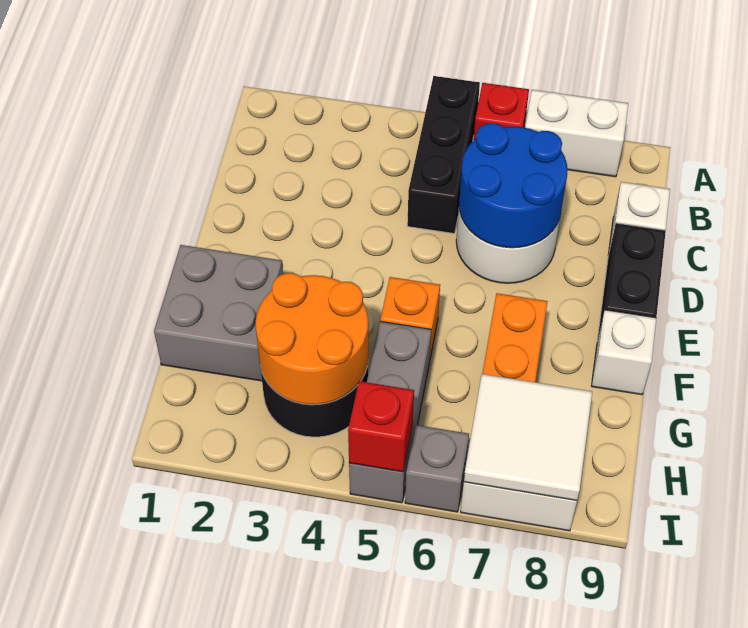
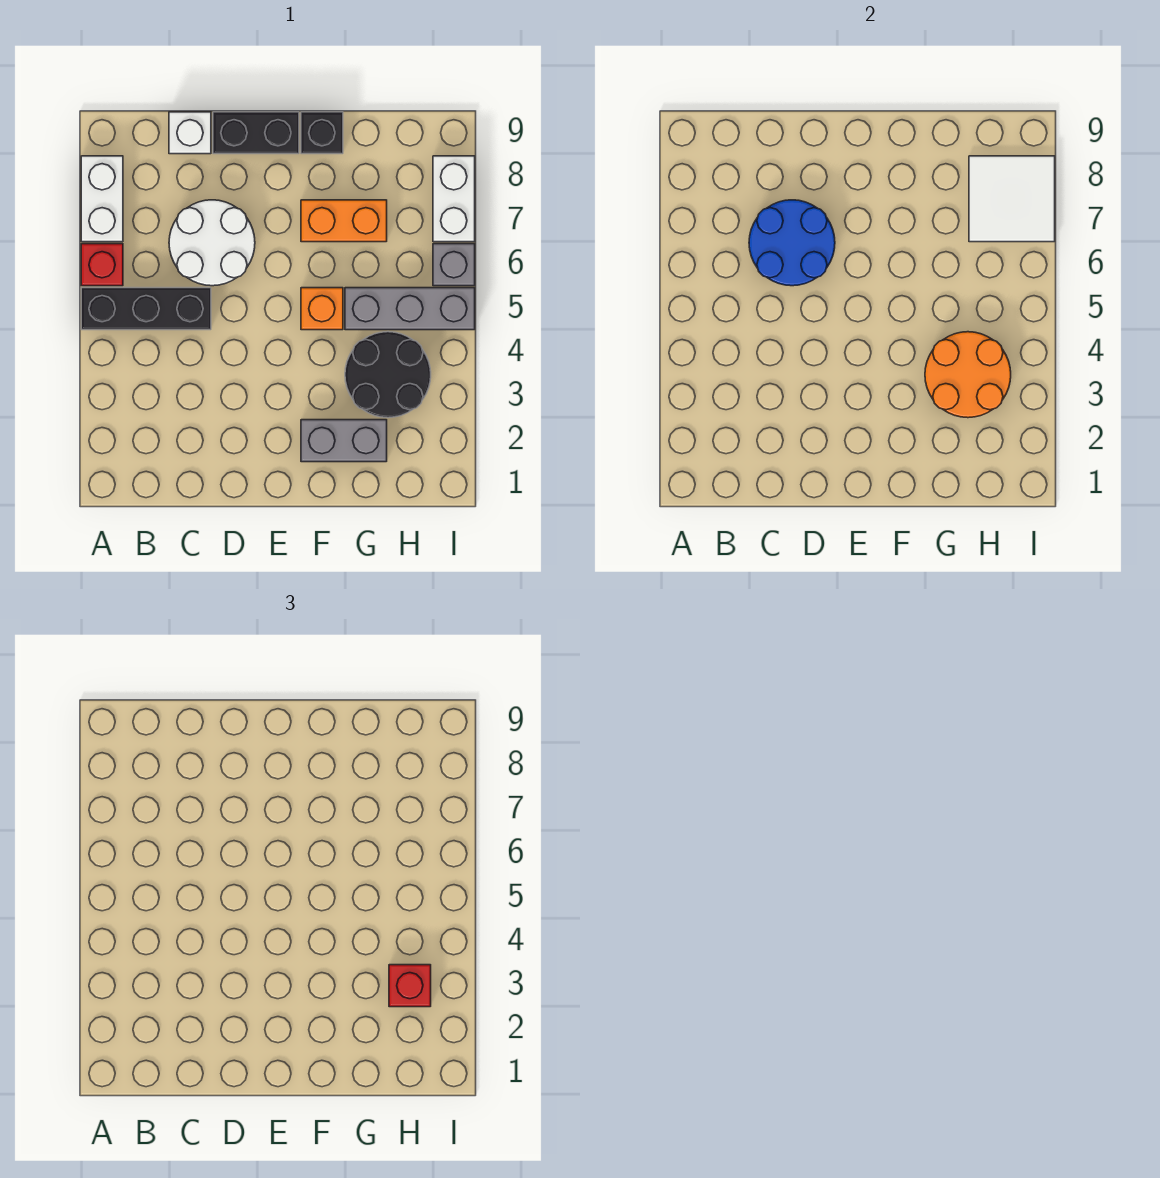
grey 2x2 brick [154,245,283,381] -> grey 1x2 brick [301,420,387,462]
white 1x1 brick [592,310,656,395] -> black 1x1 brick [301,112,343,154]
red 1x1 brick [348,381,414,472] -> red 1x1 brick moved to [389,965,431,1007]

